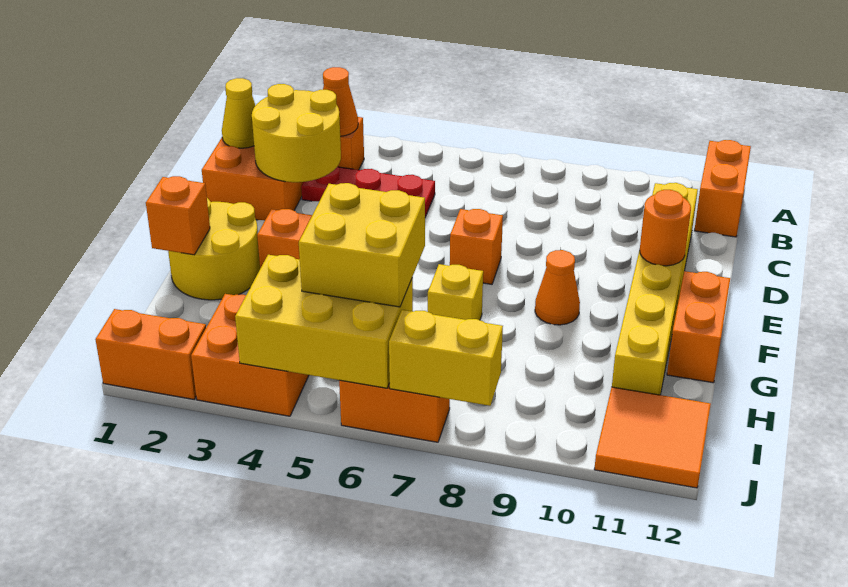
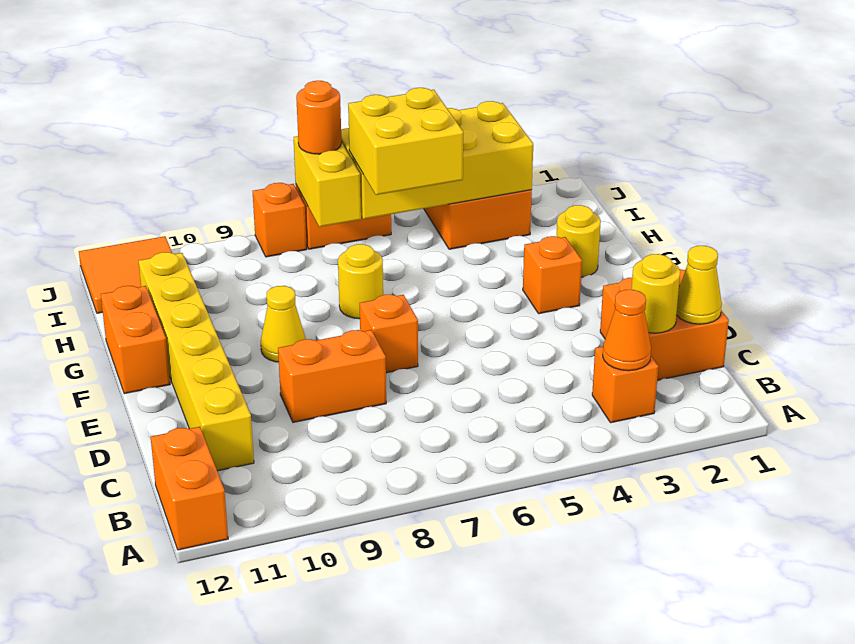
yellow 2x2 round brick [252,84,341,182] -> yellow 1x1 round brick [631,254,680,333]
red 1x3 plate [301,166,435,217] -> none
orange 1x1 round brick [640,190,691,266] -> orange 1x1 round brick moved to [296,81,342,154]
yellow 2x2 round brick [168,198,260,300] -> yellow 1x1 round brick [557,205,601,277]
orange 1x1 cone [535,250,580,325] -> yellow 1x1 cone [261,286,306,362]
orange 1x1 brick [146,176,210,255] -> orange 1x1 brick moved to [253,183,307,257]
yellow 1x1 brick [428,264,483,320] -> yellow 1x1 round brick [338,244,383,319]
yellow 2x3 brick [235,255,413,388] -> yellow 2x4 brick [341,101,533,219]
orange 1x2 brick [95,309,206,399] -> orange 1x2 brick moved to [278,330,386,422]
yellow 1x2 brick [389,310,503,406] -> yellow 1x2 brick turned to [294,136,361,227]

